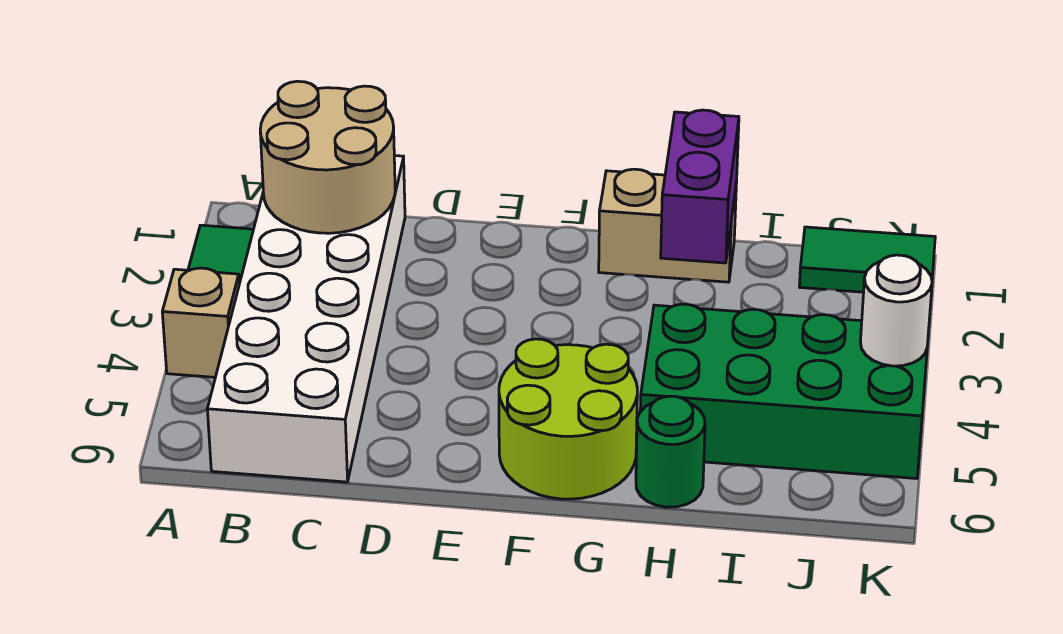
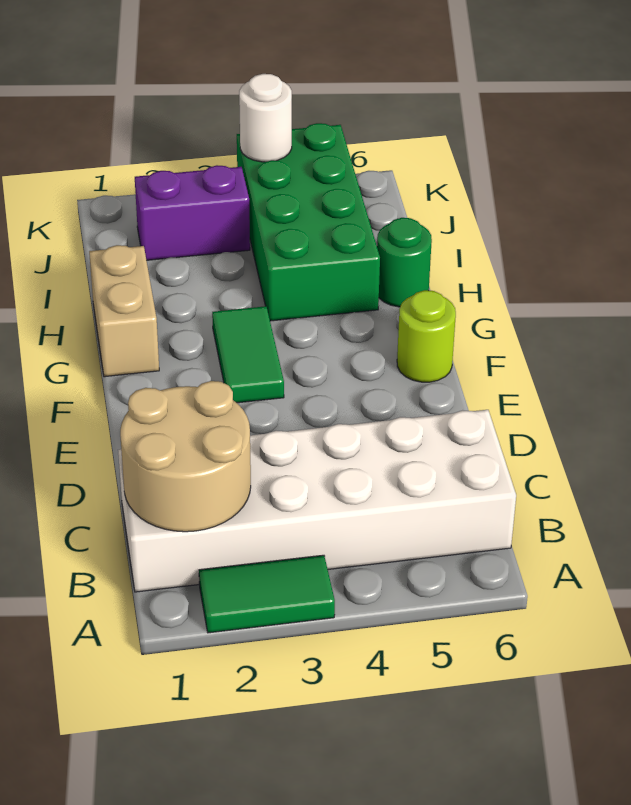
tan 1x1 brick [162,268,239,377] -> none
lime 2x2 round brick [499,339,637,499] -> lime 1x1 round brick [397,290,456,382]
purple 1x2 brick [661,110,739,263] -> purple 1x2 brick moved to [135,165,250,260]
green 1x2 tile [799,227,935,292] -> green 1x2 tile moved to [212,306,284,403]

